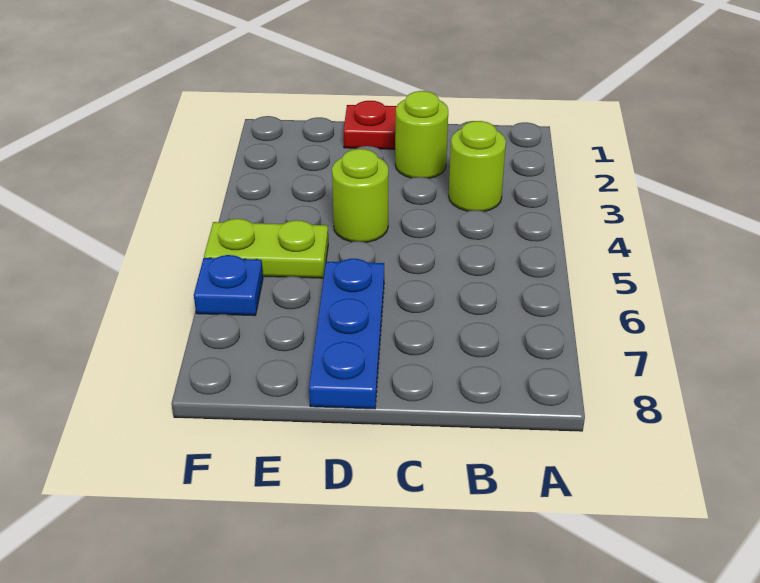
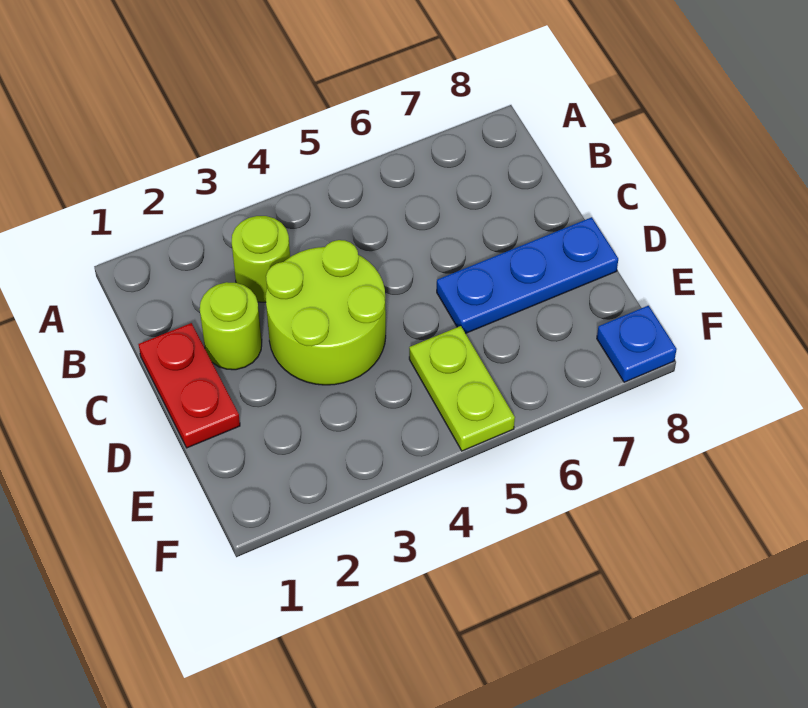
lime 1x1 round brick [332,149,388,242] -> lime 2x2 round brick [266,240,386,385]
blue 1x1 plate [194,255,263,316] -> blue 1x1 plate moved to [597,306,677,382]

